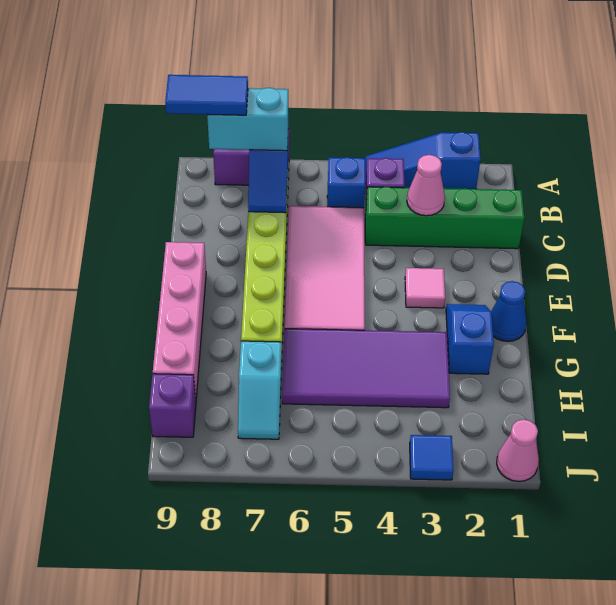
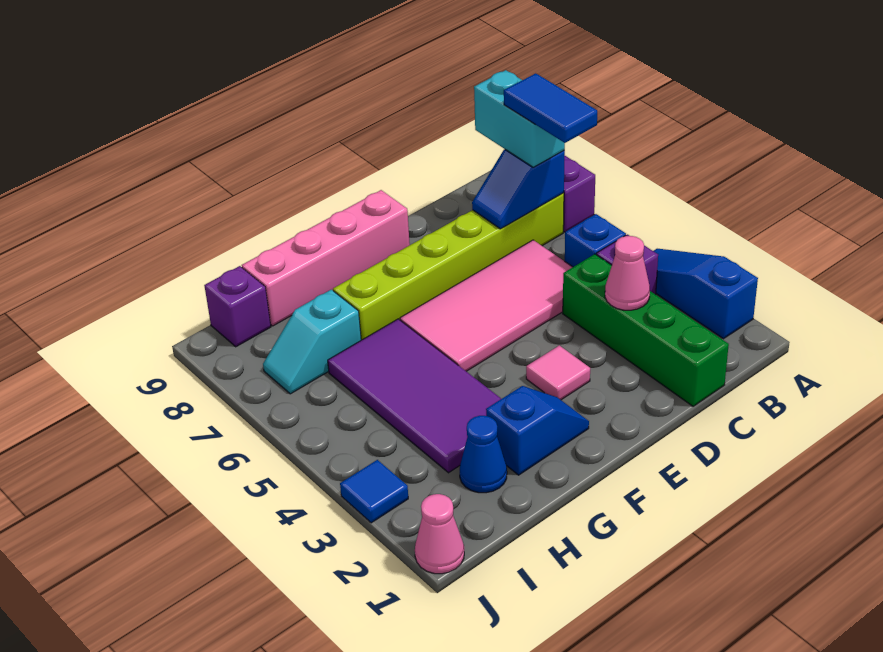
blue 1x2 tile [165,75,248,115] -> blue 1x2 tile moved to [504,73,597,143]
blue 1x1 cone [491,281,527,341] -> blue 1x1 cone moved to [460,416,507,493]

